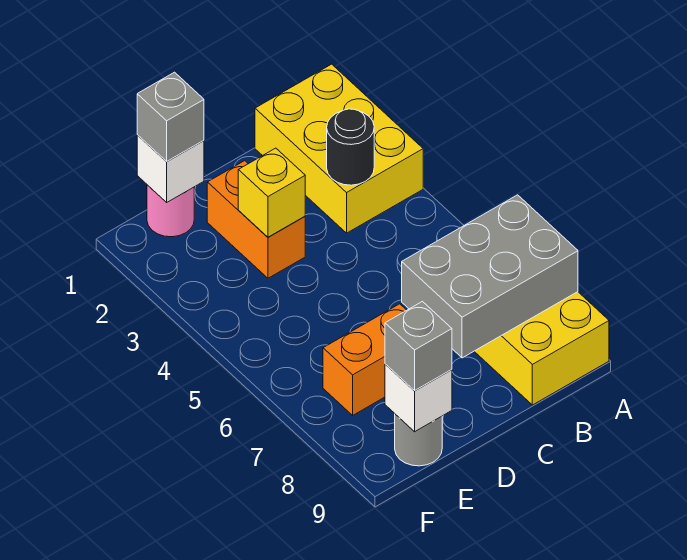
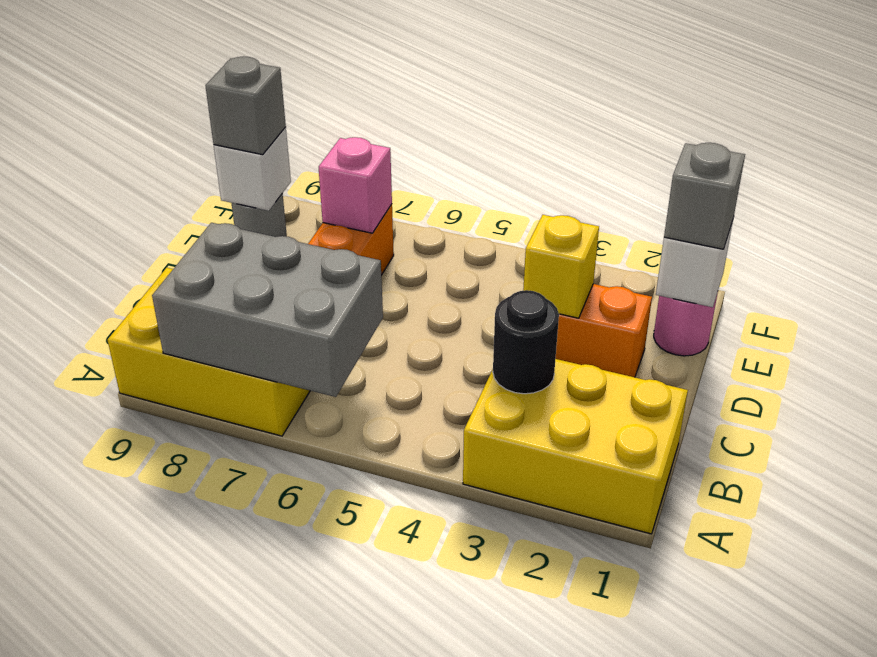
grey 2x3 brick [402,195,578,358] -> grey 2x3 brick turned to [152,223,383,397]
none -> pink 1x1 brick [319,137,392,233]

